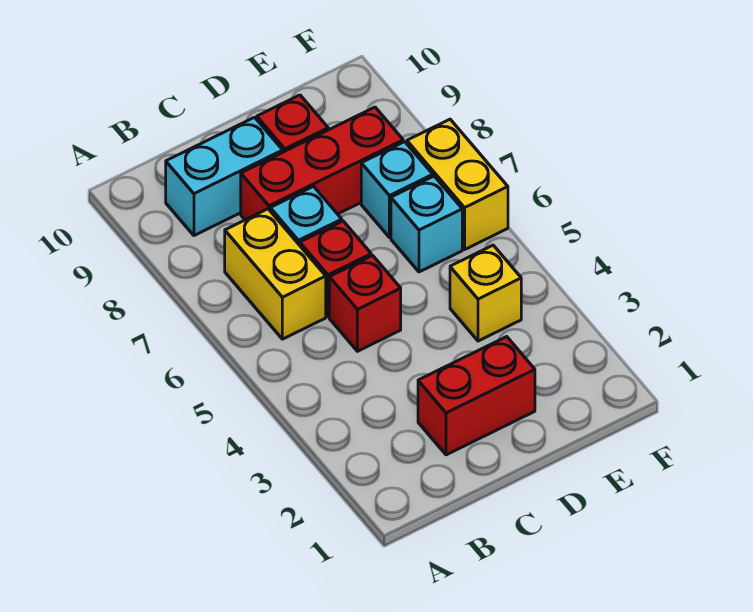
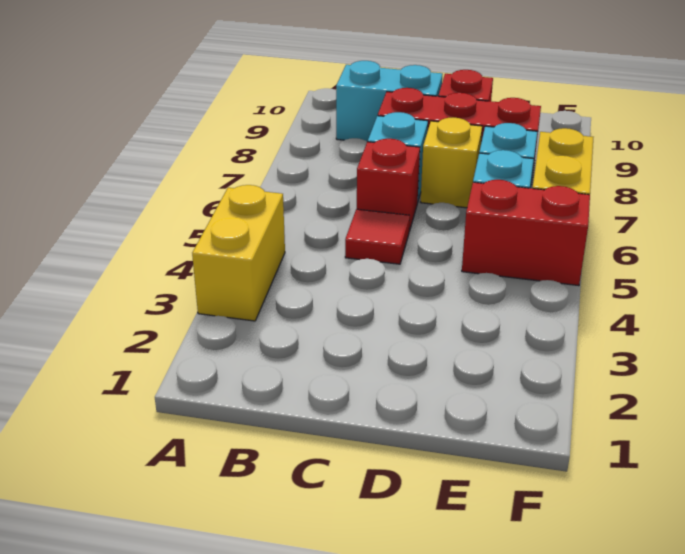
yellow 1x2 brick [225,209,326,339] -> yellow 1x2 brick moved to [192,185,285,321]
red 1x2 brick [418,337,535,455] -> red 1x2 brick moved to [462,180,590,286]
red 1x1 brick [329,255,401,351] -> red 1x1 tile [345,209,410,264]
yellow 1x1 brick [450,245,521,341] -> yellow 1x1 brick moved to [421,118,482,208]

